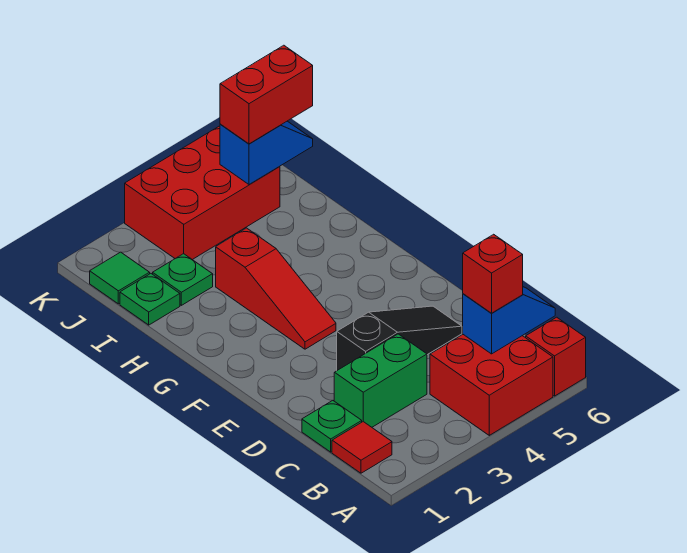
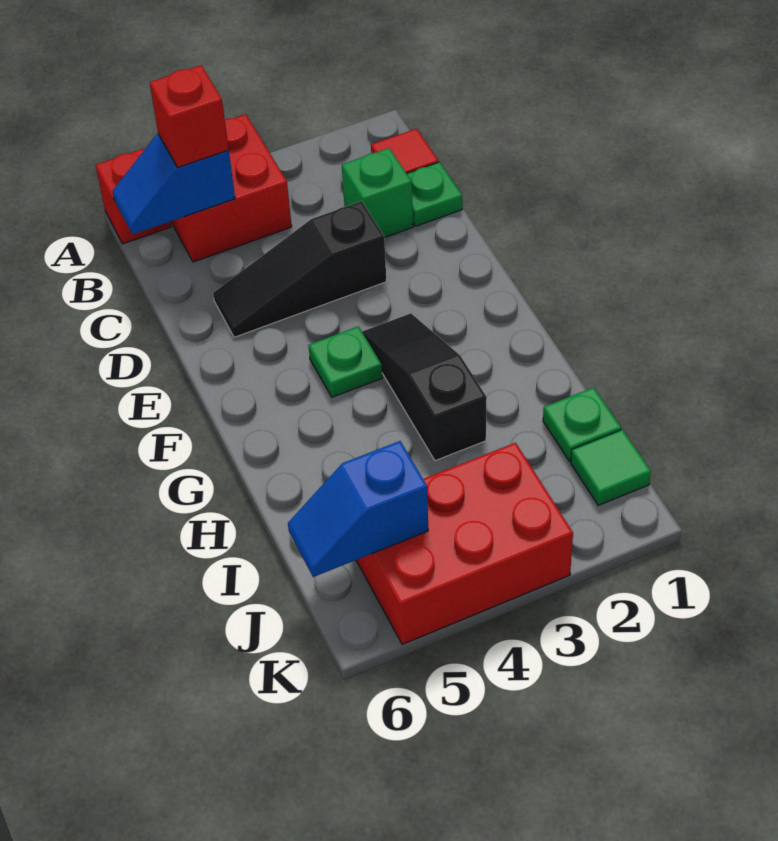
green 1x2 brick [334,334,427,427] -> green 1x1 brick [342,148,413,238]
red 1x3 slope [216,228,336,349] -> black 1x3 slope [362,313,486,461]
green 1x1 plate [153,254,213,305] -> green 1x1 plate moved to [309,326,382,397]
red 1x2 brick [220,45,313,144] -> none

